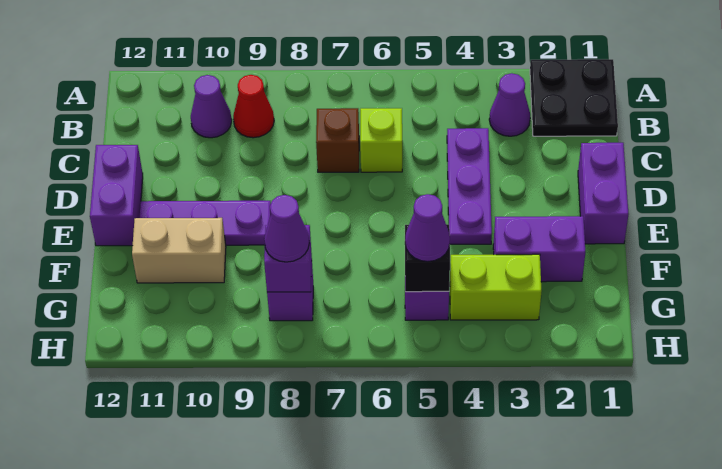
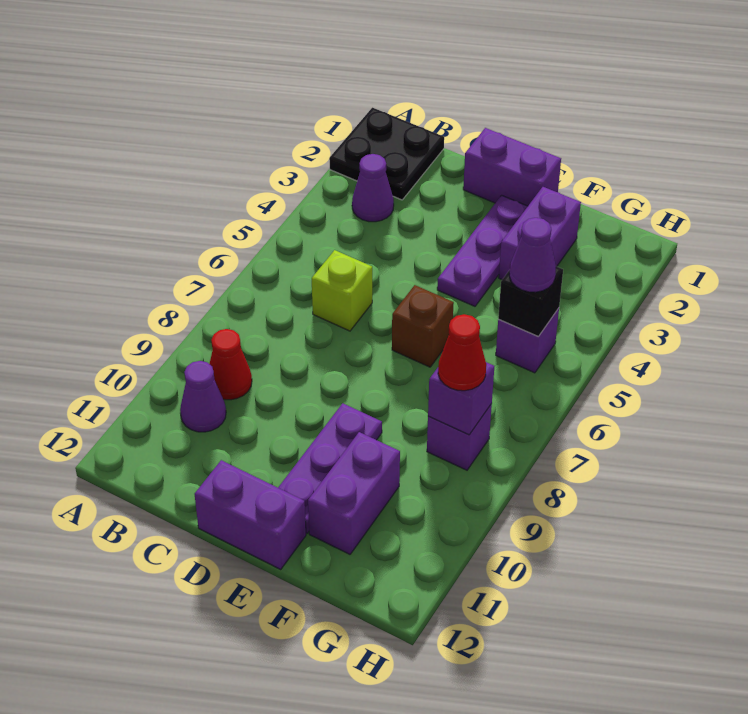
purple 1x3 plate [447,128,492,244] -> purple 1x3 plate turned to [437,195,528,306]
brown 1x1 brick [316,108,359,172] -> brown 1x1 brick moved to [392,285,454,367]
tan 1x2 brick [132,218,226,283] -> purple 1x2 brick [308,432,400,554]
lime 1x2 brick [450,254,542,320] -> none
purple 1x1 cone [264,195,309,262] -> red 1x1 cone [438,314,486,391]

